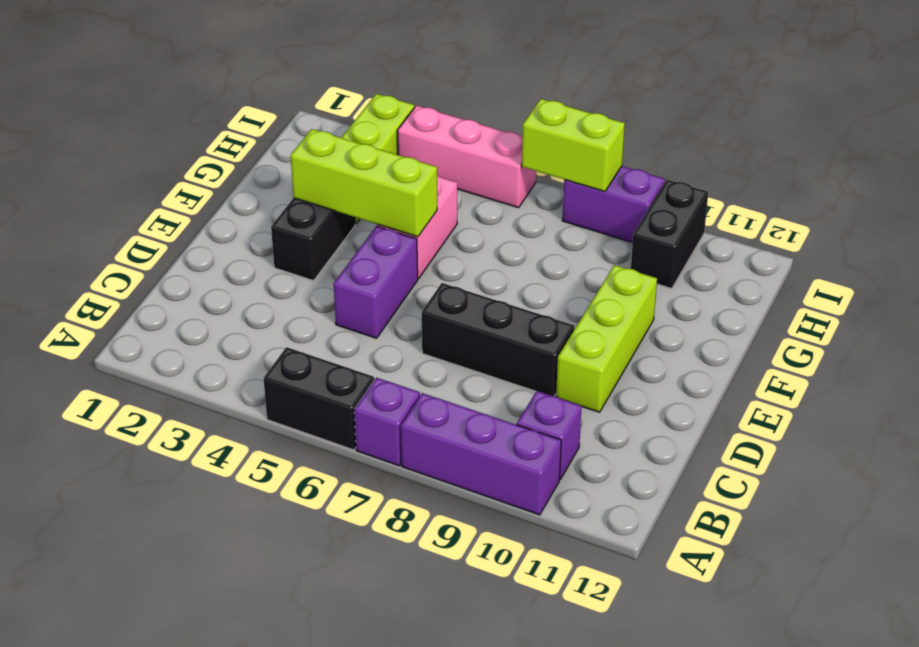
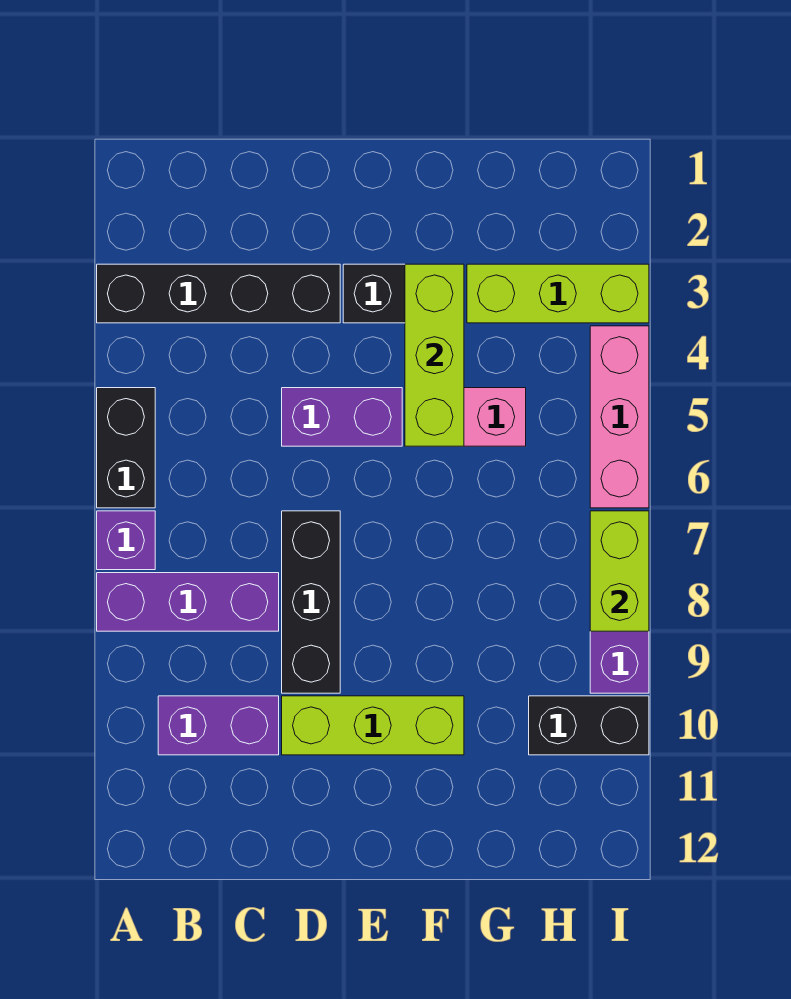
none -> black 1x4 brick [97,264,340,323]
purple 1x3 brick [401,393,561,515] -> purple 1x3 brick turned to [97,573,279,631]
purple 1x1 brick [517,391,582,479] -> purple 1x2 brick [158,696,279,755]

